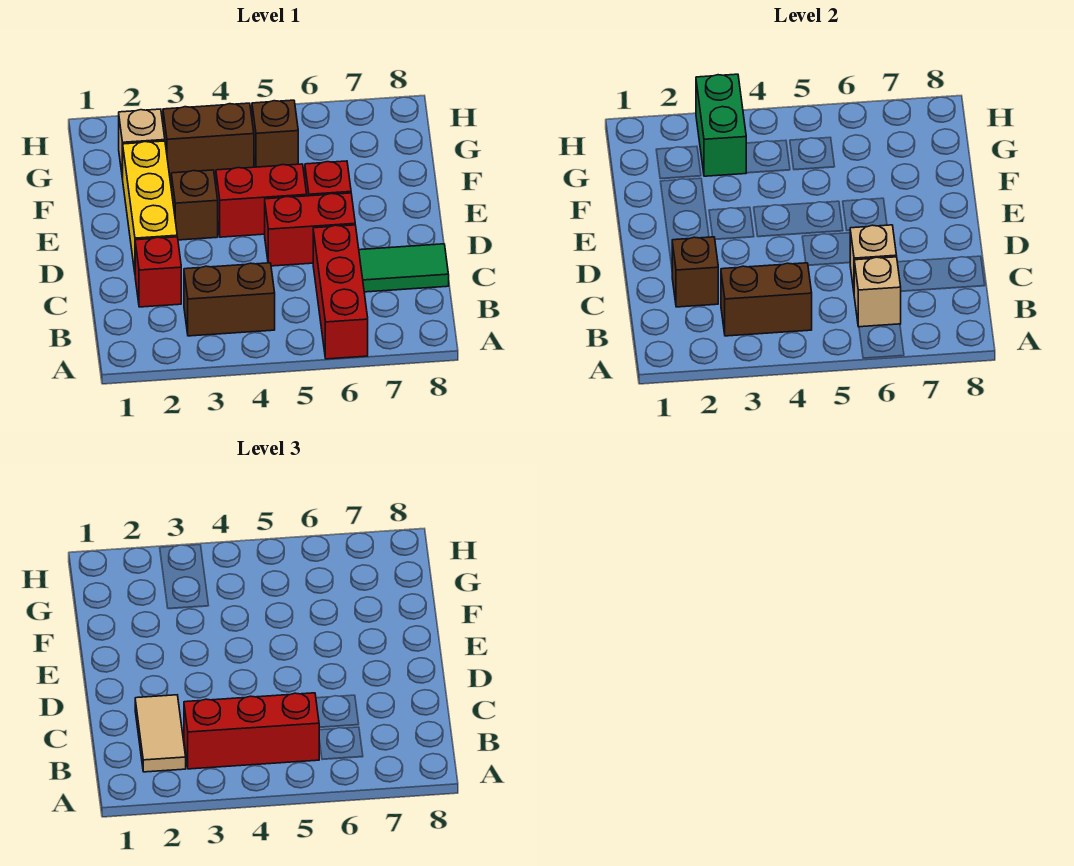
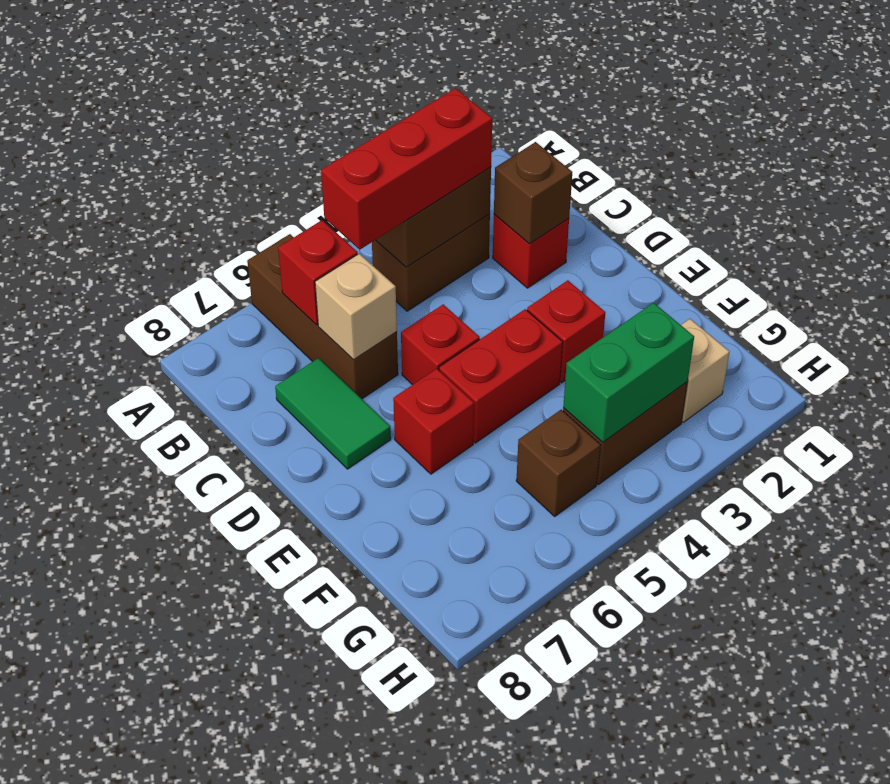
red 1x3 brick [313,225,368,359] -> brown 1x3 brick [247,234,398,399]
tan 1x2 tile [135,695,186,772] -> none
tan 1x1 brick [854,257,901,327] -> red 1x1 brick [278,220,358,325]
green 1x2 tile [359,244,449,292] -> green 1x2 tile turned to [275,358,391,469]
yellow 1x3 brick [123,141,177,272] -> none
red 1x2 brick [265,193,355,266] -> red 1x1 brick [401,304,480,385]
brown 1x1 brick [171,170,218,240] -> red 1x1 brick [527,280,605,383]
green 1x2 brick [696,74,746,176] -> green 1x2 brick turned to [563,303,694,442]

